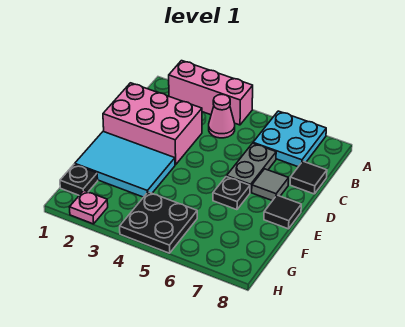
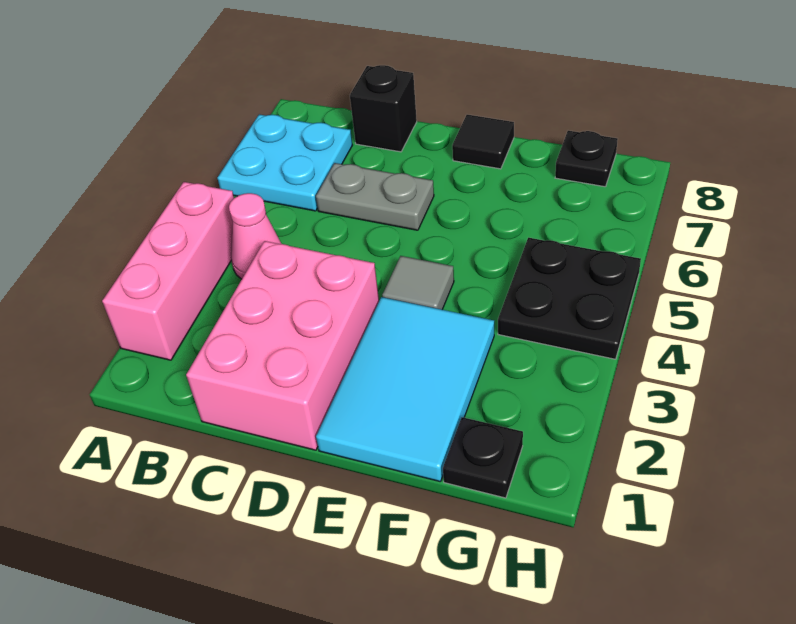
black 1x1 tile [290,161,327,194] -> black 1x1 brick [350,65,417,152]
grey 1x1 tile [252,169,289,201] -> grey 1x1 tile moved to [382,256,454,310]
black 1x1 plate [213,177,250,210] -> black 1x1 plate moved to [555,131,618,187]
pink 1x1 plate [70,191,108,224] -> none

